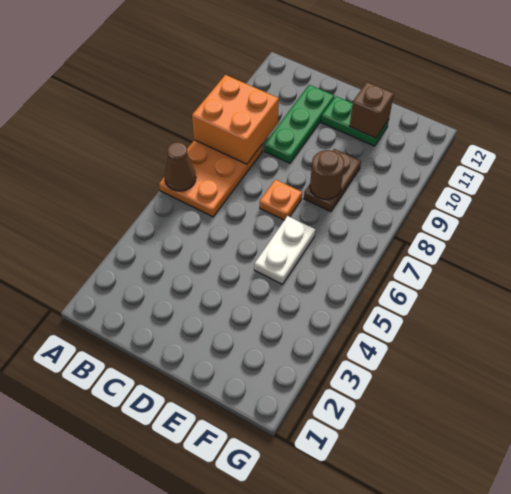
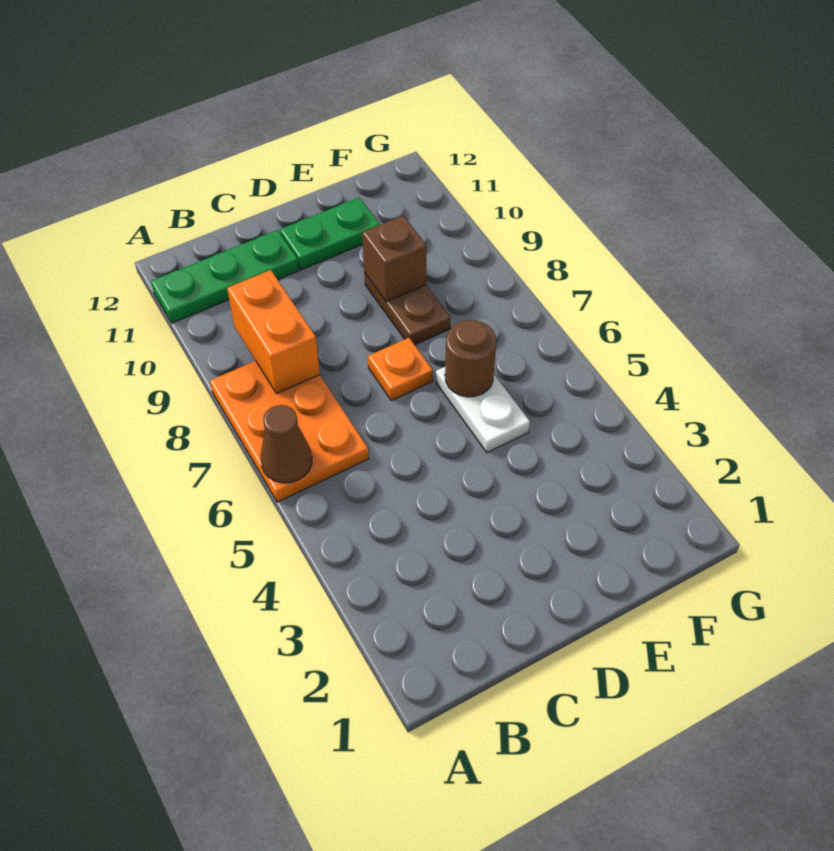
orange 2x2 brick [192,75,279,164] -> orange 1x2 brick [227,270,320,394]
green 1x3 plate [264,85,334,163] -> green 1x3 plate turned to [151,230,299,323]
brown 1x1 round brick [310,150,344,199] -> brown 1x1 round brick moved to [445,320,496,397]
brown 1x1 brick [349,82,394,138] -> brown 1x1 brick moved to [362,216,427,302]

